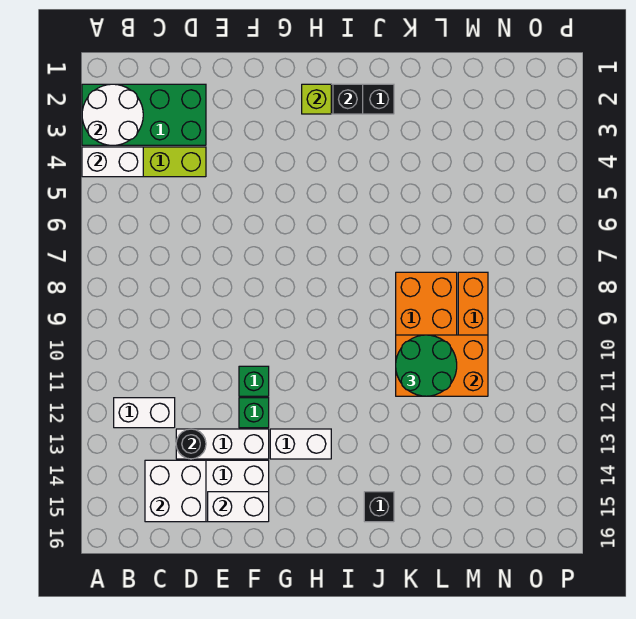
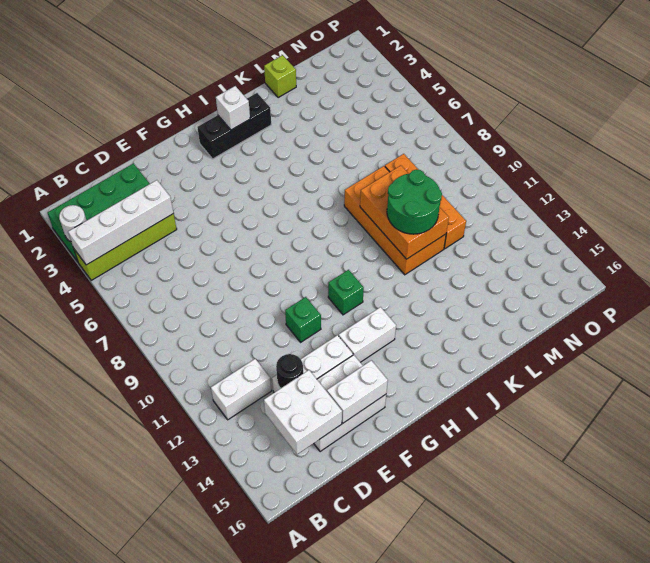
white 2x2 round brick [82,84,143,145] -> white 1x1 round brick [59,205,87,241]
white 1x2 brick [82,147,143,177] -> white 1x4 brick [68,180,173,265]
green 1x1 brick [239,398,269,428] -> green 1x1 brick moved to [328,270,364,315]
lime 1x1 brick [302,84,331,114] -> lime 1x1 brick moved to [264,55,296,98]
black 1x1 brick [333,84,363,114] -> white 1x1 brick [216,86,250,130]
black 1x1 brick [364,492,394,522] -> none
orange 2x3 brick [396,335,488,396] -> orange 2x3 brick turned to [360,165,449,259]

